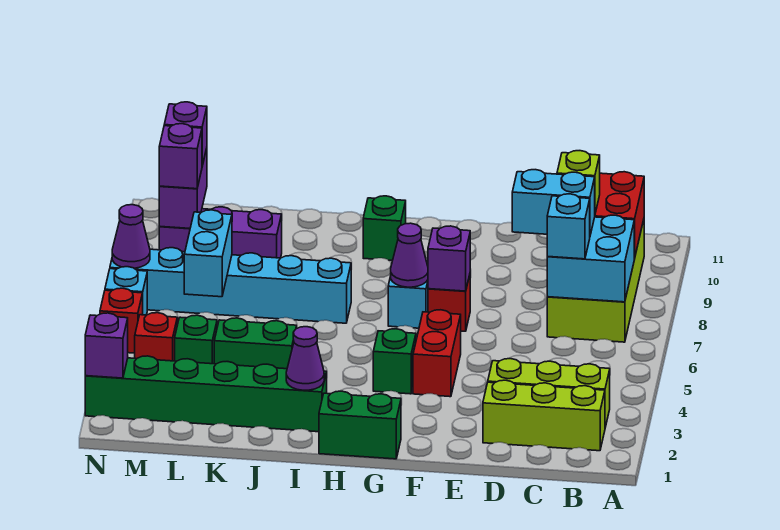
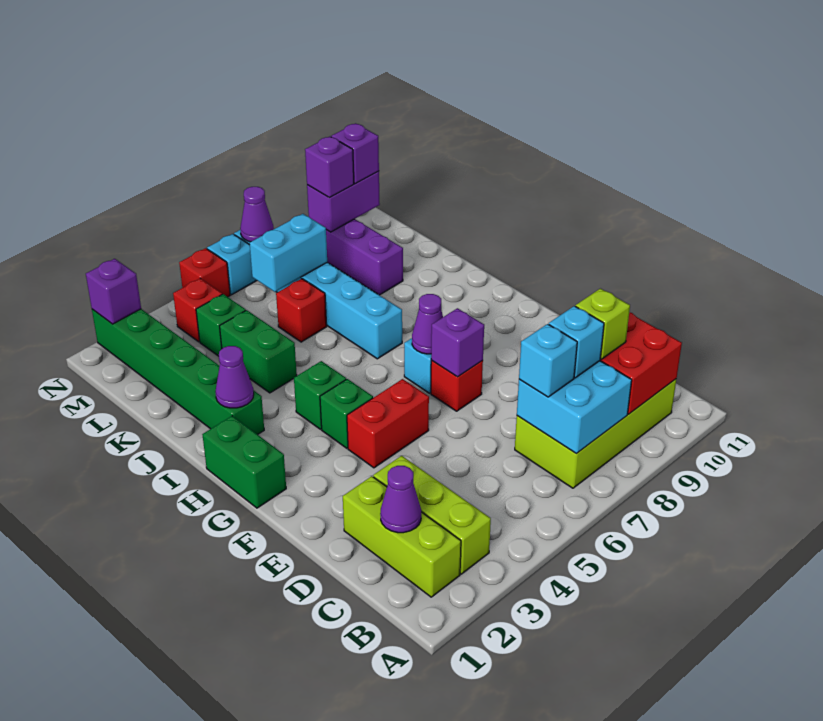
none -> purple 1x1 cone [380,466,421,533]
cyan 1x2 brick [512,170,595,235] -> cyan 1x1 brick [549,306,604,378]
green 1x1 brick [363,196,406,260] -> green 1x1 brick moved to [294,361,346,429]
none -> red 1x1 brick [276,279,327,342]

